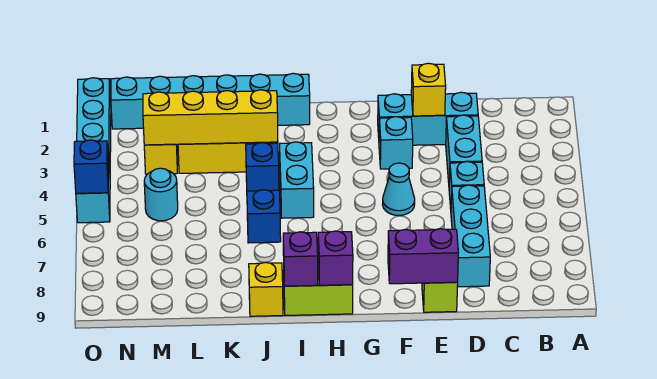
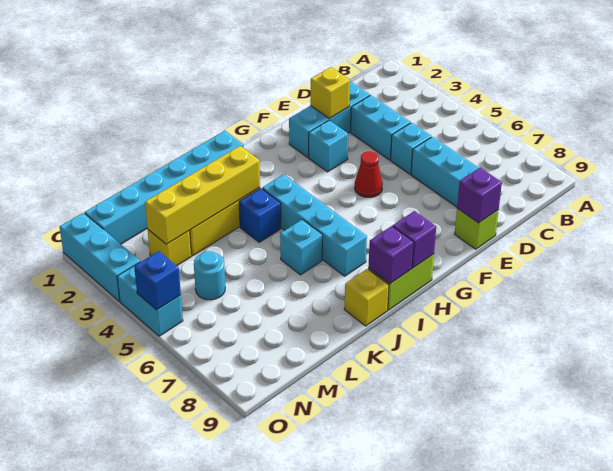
purple 1x2 brick [388,229,458,284] -> purple 1x1 brick [457,168,502,223]
cyan 1x1 cone [383,163,415,216] -> red 1x1 cone [355,151,383,198]
cyan 1x2 brick [280,142,314,218] -> cyan 1x4 brick [262,174,367,276]
blue 1x1 brick [247,190,281,243] -> cyan 1x1 brick [280,219,322,275]

